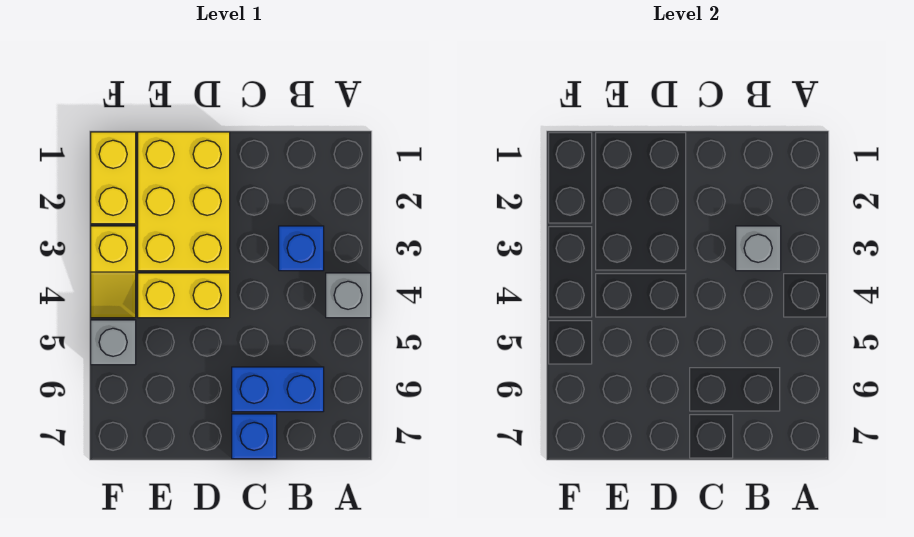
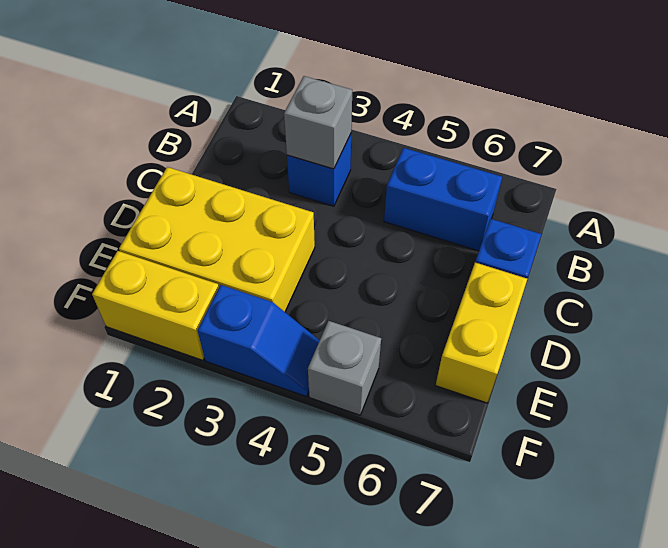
grey 1x1 brick [326,273,371,318] -> none
blue 1x2 brick [232,367,324,412] -> blue 1x2 brick turned to [384,148,502,251]
yellow 1x2 brick [138,273,230,318] -> yellow 1x2 brick moved to [436,263,527,403]
yellow 1x2 slope [91,226,136,318] -> blue 1x2 slope [198,285,320,397]

